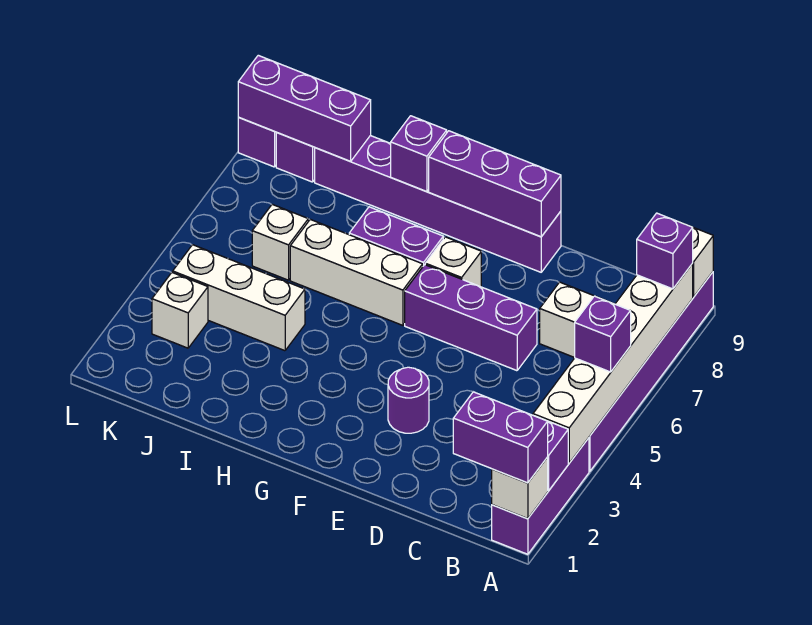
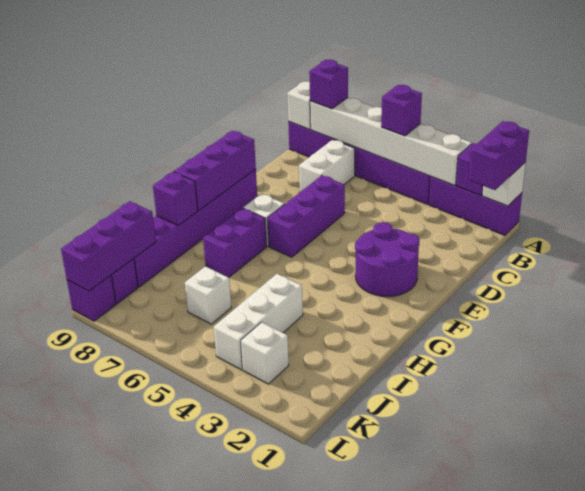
purple 1x1 round brick [388,367,429,433] -> purple 2x2 round brick [355,222,420,297]
white 1x3 brick [290,219,423,325] -> none

